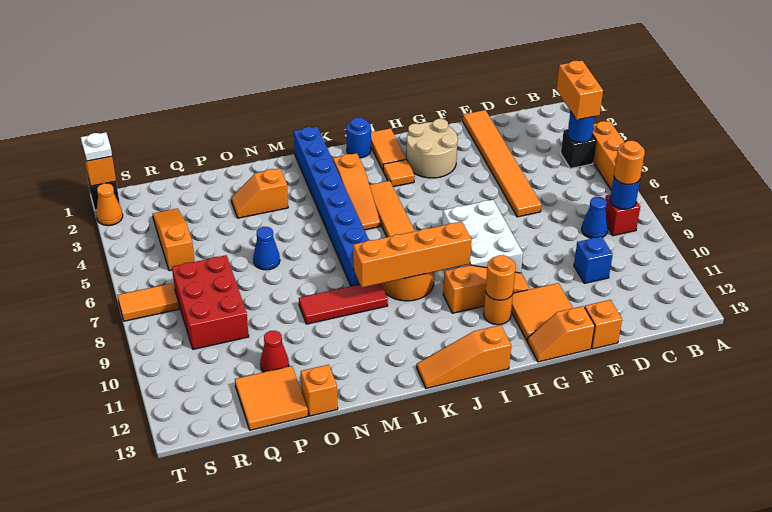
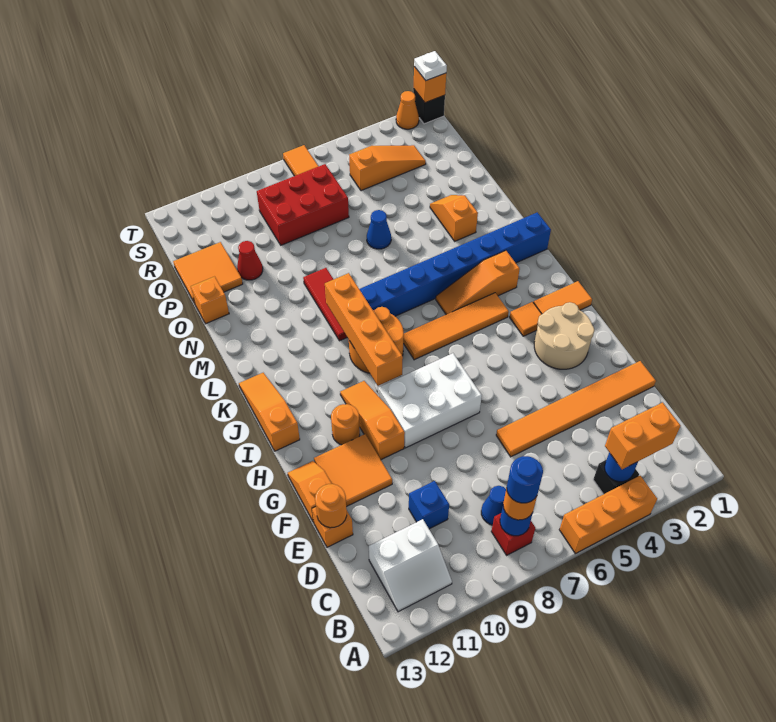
none -> white 2x2 slope [369,519,452,612]
orange 1x3 slope [443,265,530,313] -> orange 1x3 slope turned to [340,381,405,460]
orange 1x1 round brick [486,255,516,300] -> orange 1x1 round brick moved to [315,484,347,528]
blue 1x1 round brick [346,118,371,158] -> blue 1x1 round brick moved to [507,456,543,503]

